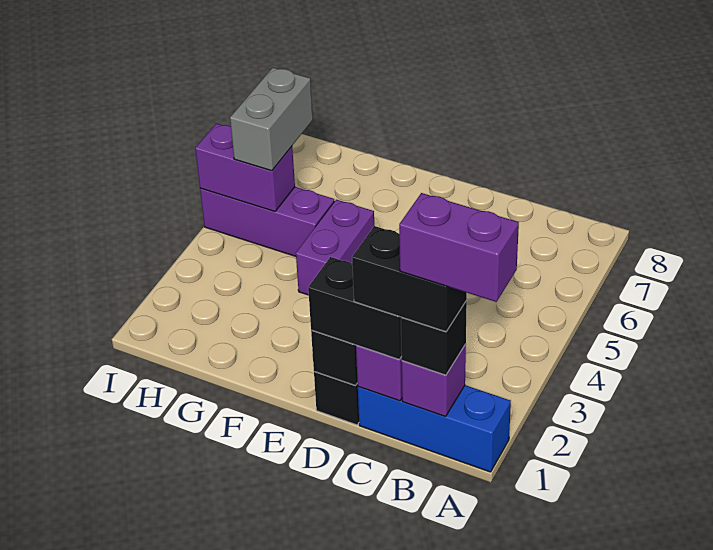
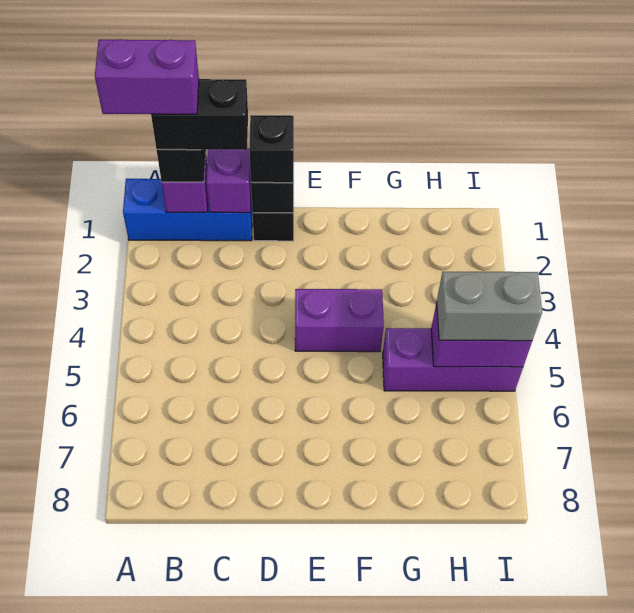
black 1x2 brick [308,257,402,359] -> black 1x1 brick [249,115,294,183]
purple 1x2 brick [296,200,374,295] -> purple 1x2 brick turned to [295,289,384,352]
grey 1x2 brick [230,68,313,171] -> grey 1x2 brick turned to [437,272,542,341]

